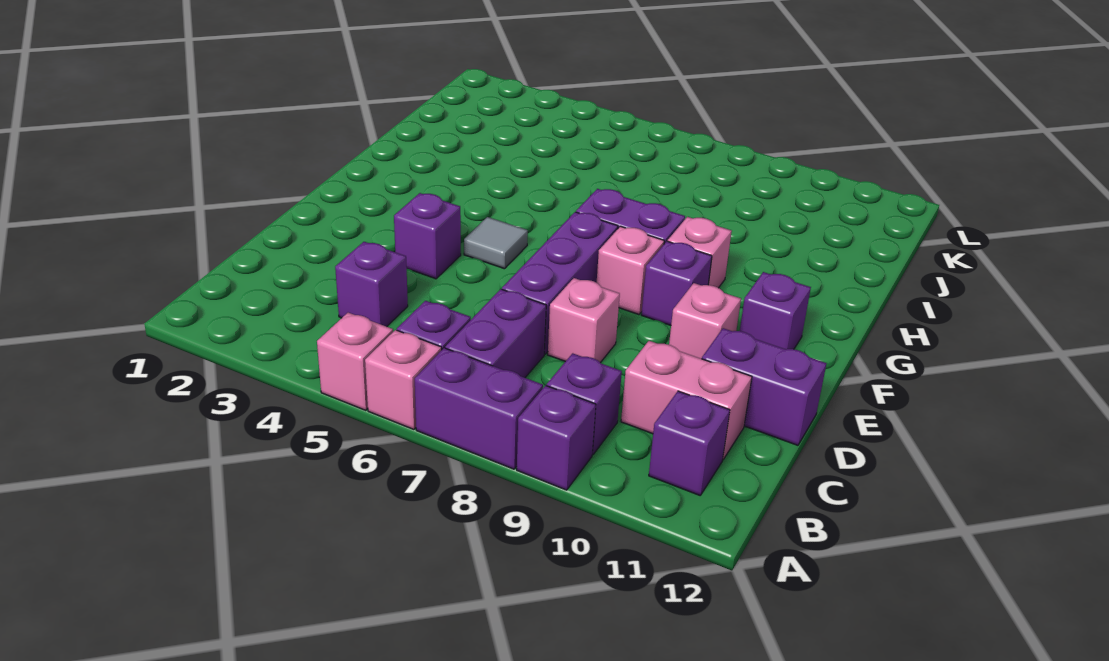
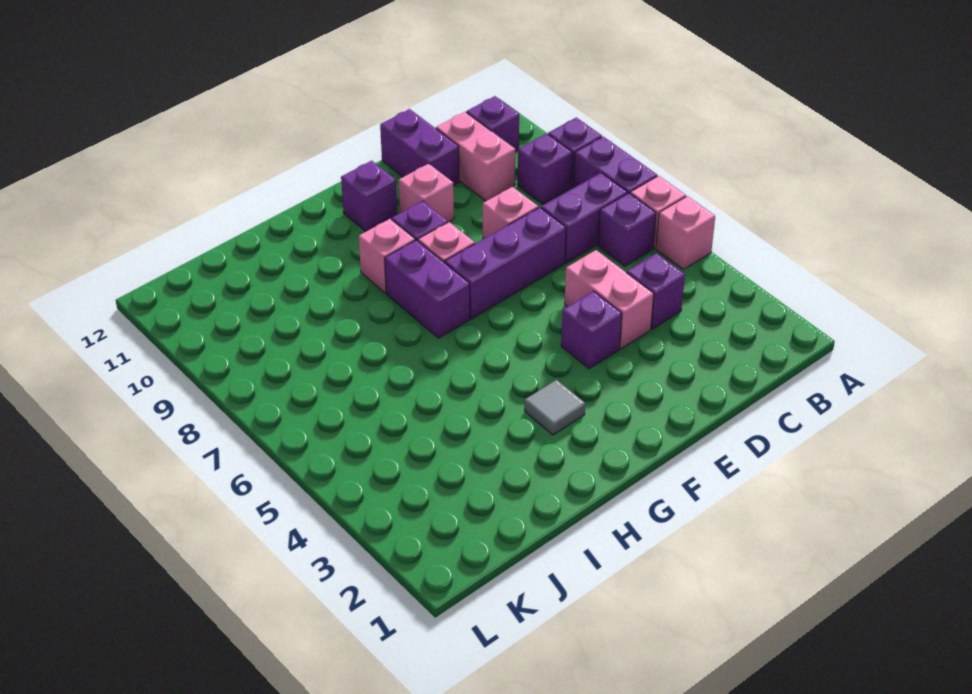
none -> pink 1x2 brick [565,250,654,349]
grey 1x1 tile [464,217,528,269] -> grey 1x1 tile moved to [525,380,585,435]

